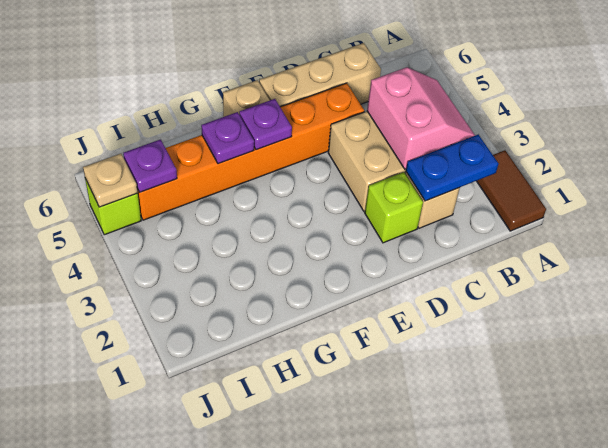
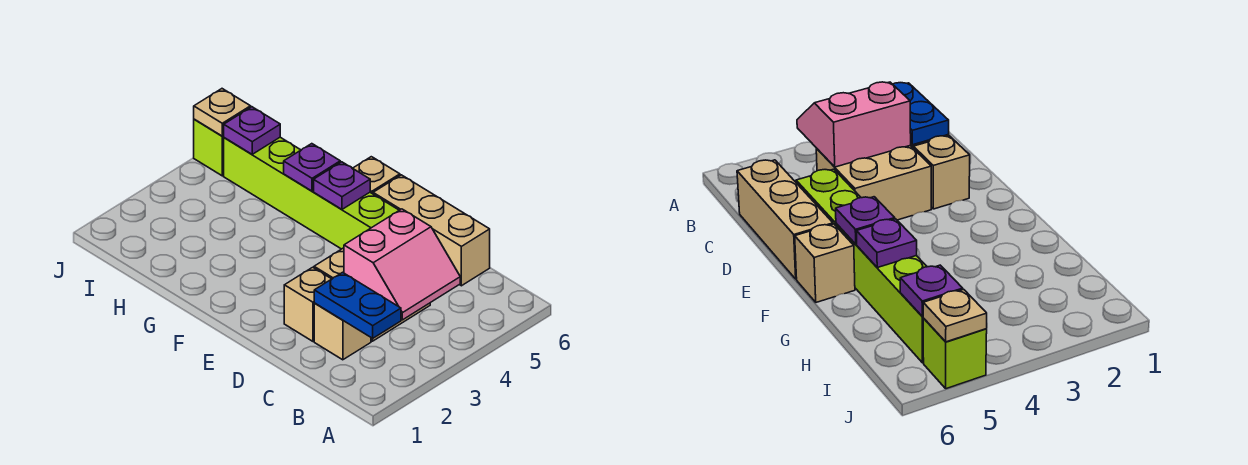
brown 1x2 tile [477,150,546,231] -> none
lime 1x1 brick [365,172,423,243] -> tan 1x1 brick [284,267,331,341]
orange 1x6 brick [137,83,364,220] -> lime 1x6 brick [224,137,399,249]

